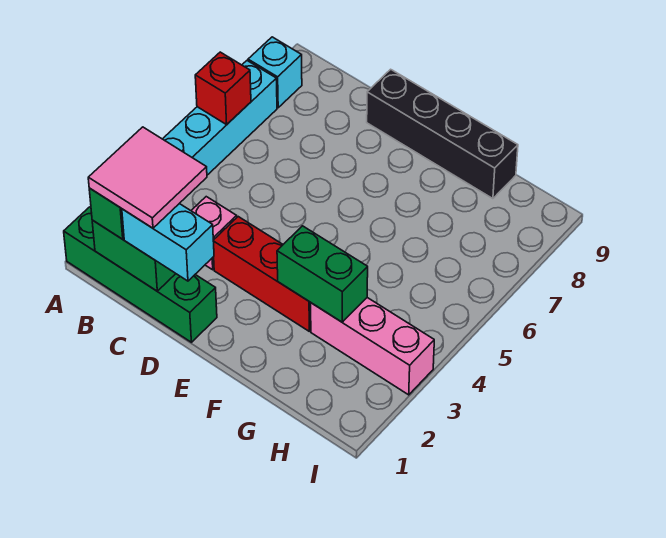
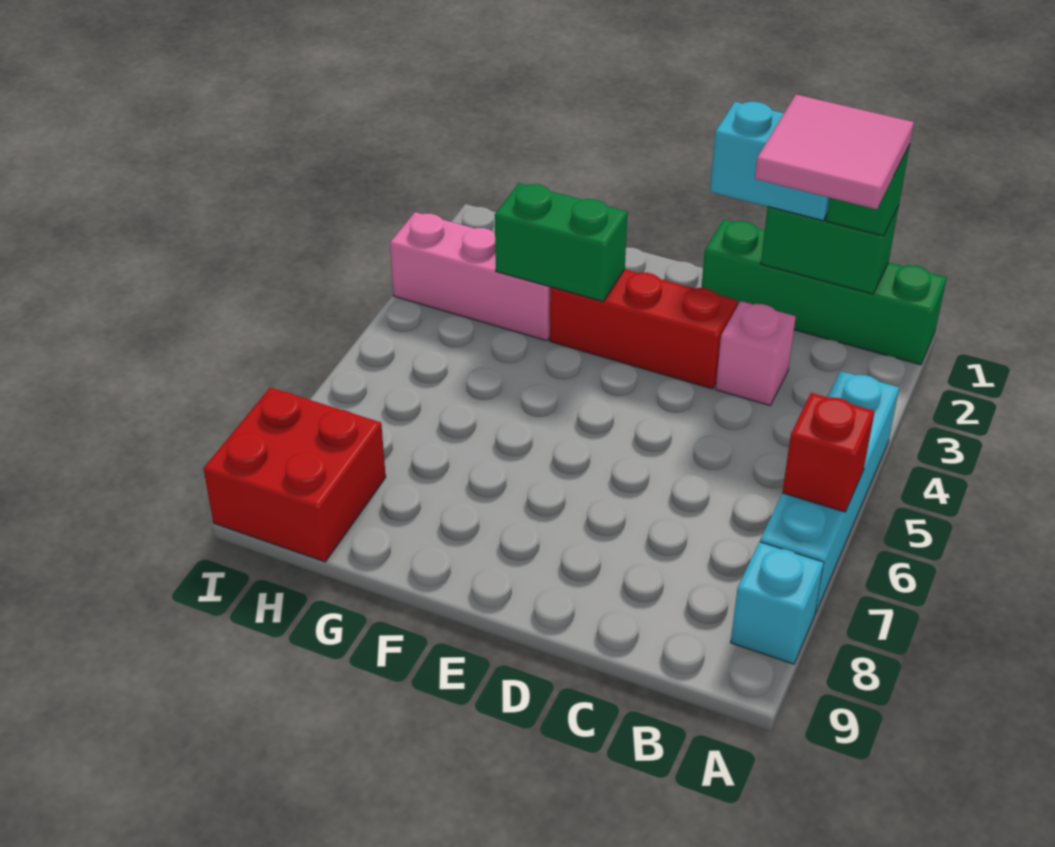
black 1x4 brick [367,69,518,199] -> none
none -> red 2x2 brick [204,387,386,562]

